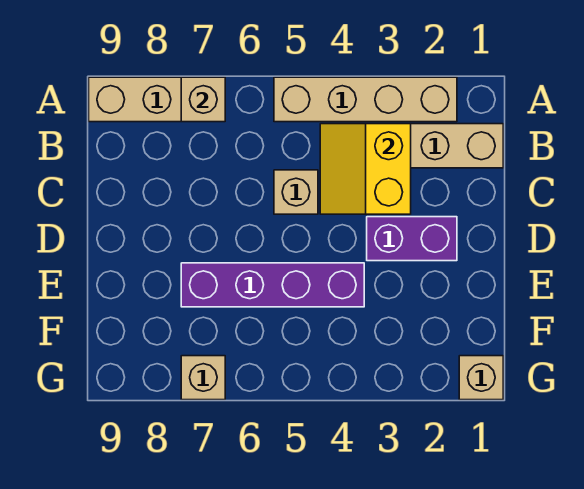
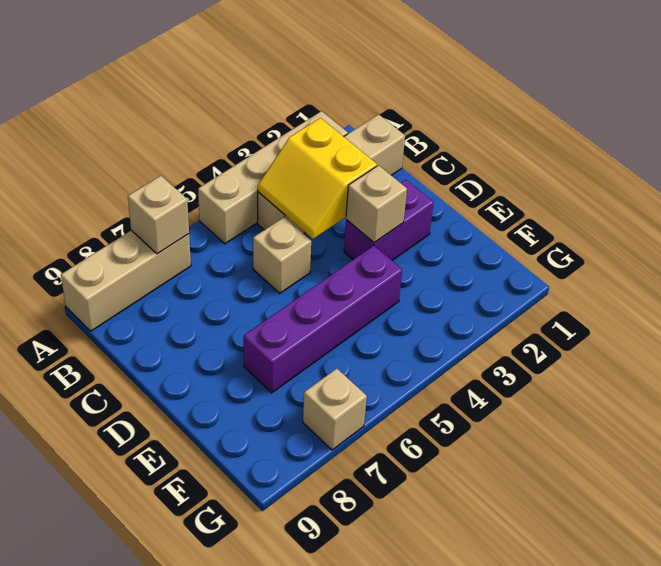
tan 1x1 brick [459,356,503,400] -> tan 1x1 brick moved to [346,165,407,243]

